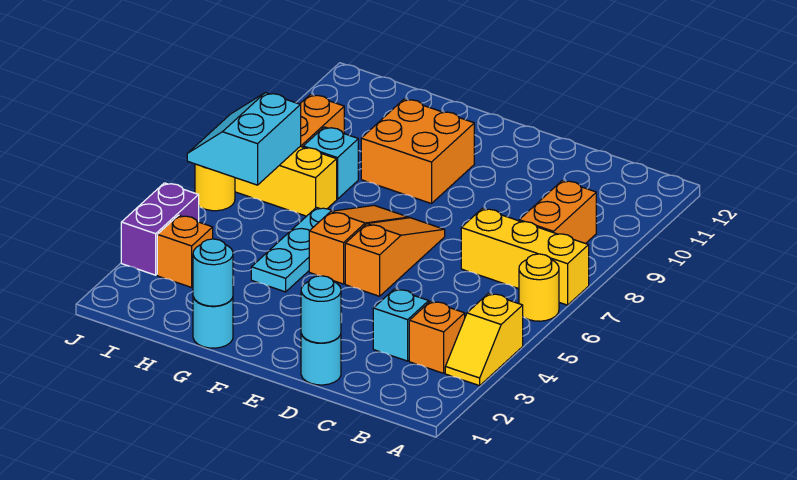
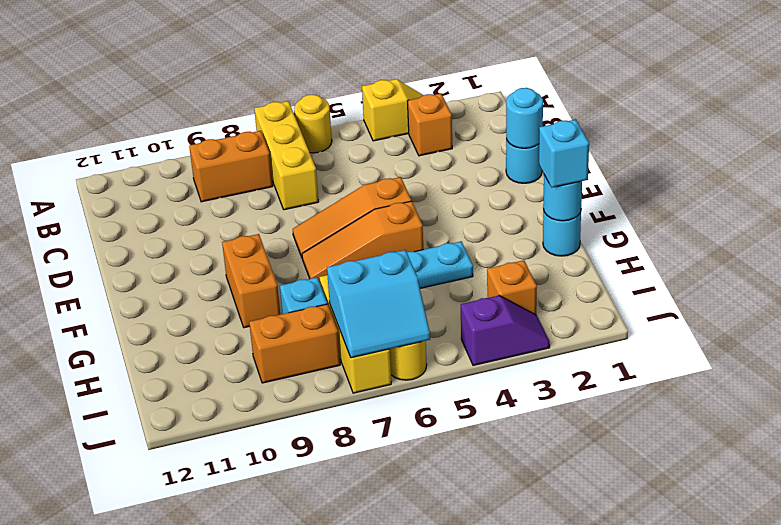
cyan 1x1 brick [373,289,429,361] -> cyan 1x1 brick moved to [539,120,589,188]
orange 2x2 brick [361,99,474,204] -> orange 1x2 brick [222,234,280,328]
purple 1x2 brick [121,183,199,275] -> purple 1x2 slope [461,296,550,365]

